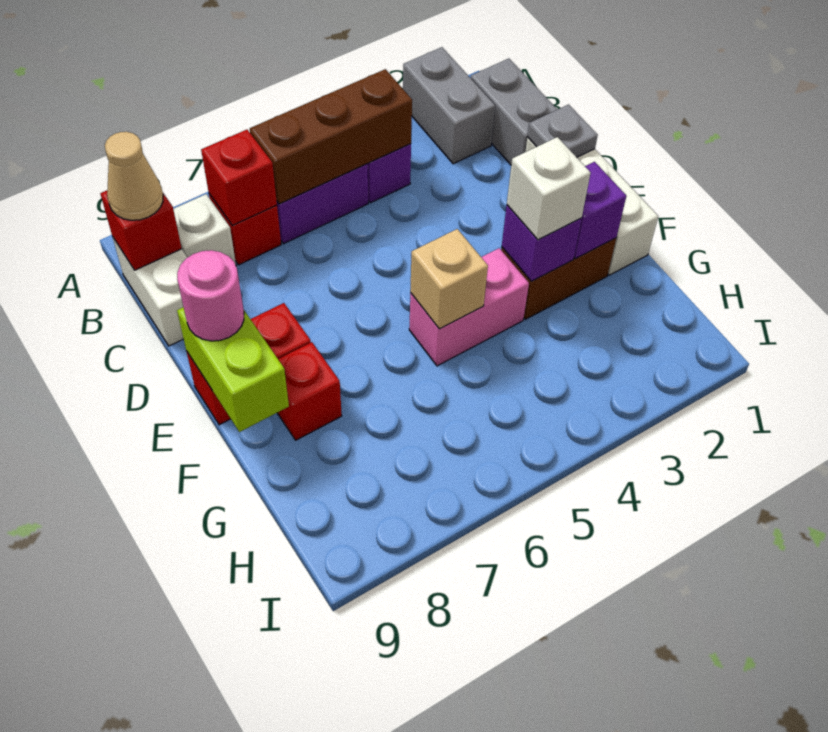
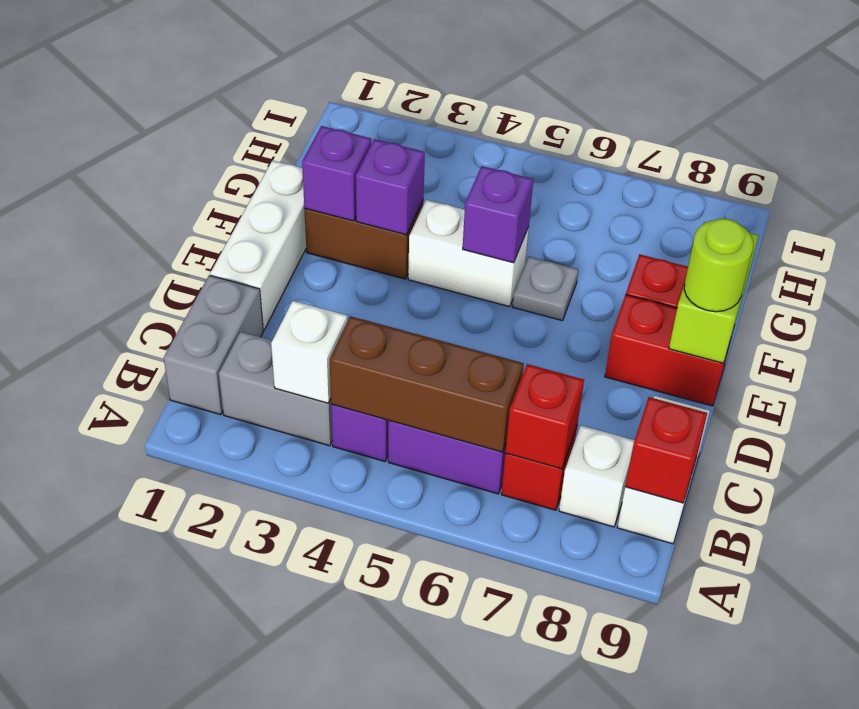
grey 1x2 brick [403,47,495,164] -> grey 1x2 brick turned to [219,332,332,446]
tan 1x1 cone [105,132,163,220] -> none
grey 1x1 plate [527,105,598,157] -> grey 1x1 plate moved to [512,257,578,321]
pink 1x1 round brick [177,250,244,341] -> lime 1x1 round brick [684,219,753,312]
white 1x1 brick [507,137,590,240] -> white 1x1 brick moved to [271,301,347,403]
pink 1x2 brick [409,248,529,366] -> white 1x2 brick [408,200,529,307]
tan 1x1 brick [410,229,488,329] -> purple 1x1 brick [463,166,533,263]

